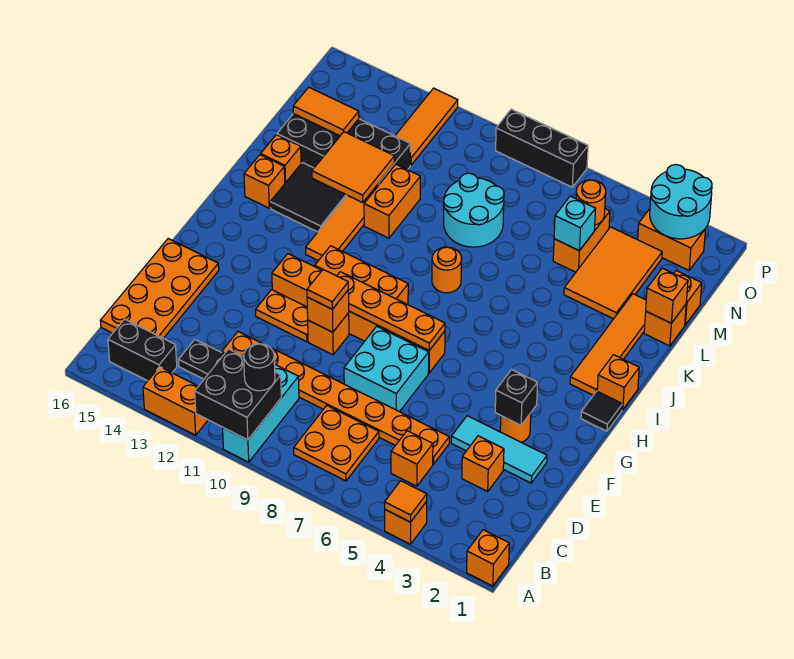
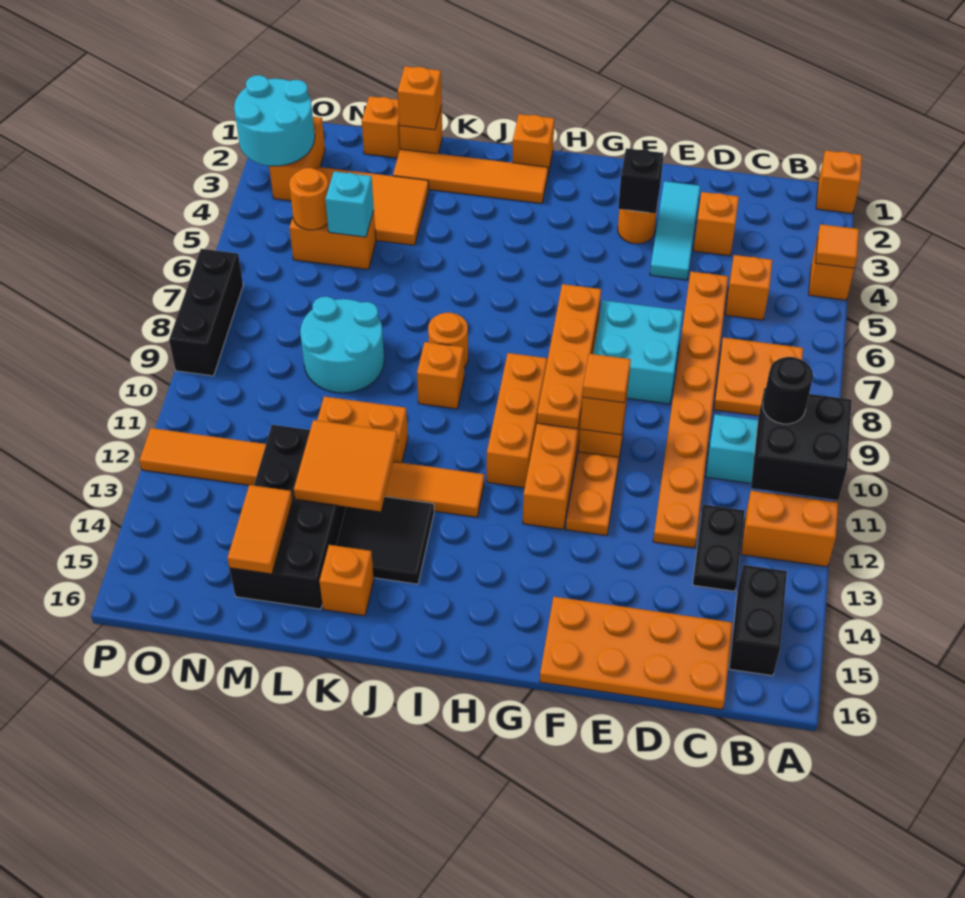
orange 1x2 brick [143,367,208,435] -> orange 1x2 brick turned to [741,491,838,567]
black 1x1 tile [581,391,622,431] -> none
orange 1x1 brick [244,155,285,208] -> orange 1x1 brick moved to [417,342,464,409]

